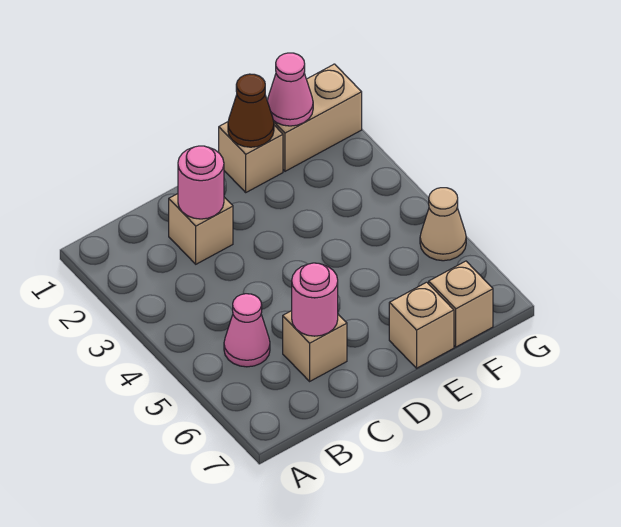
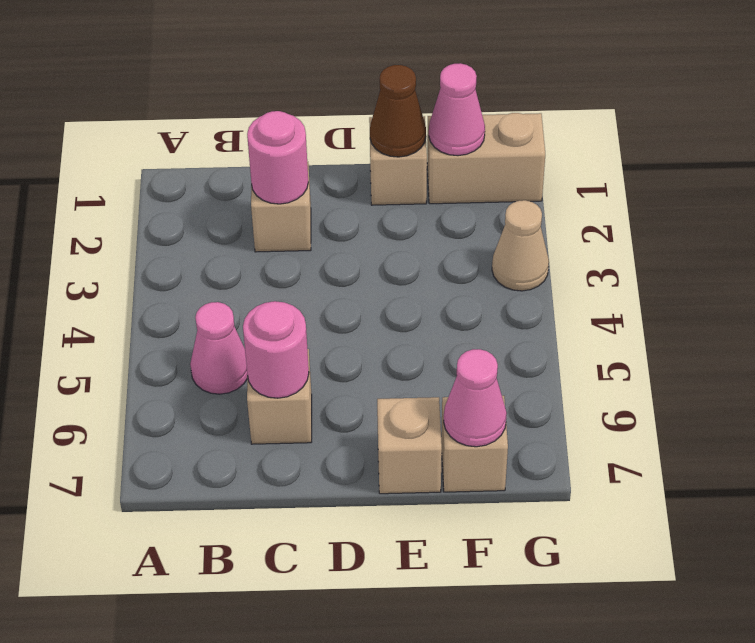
none -> pink 1x1 cone [444,349,507,447]
tan 1x1 cone [420,188,466,261] -> tan 1x1 cone moved to [492,200,549,291]

